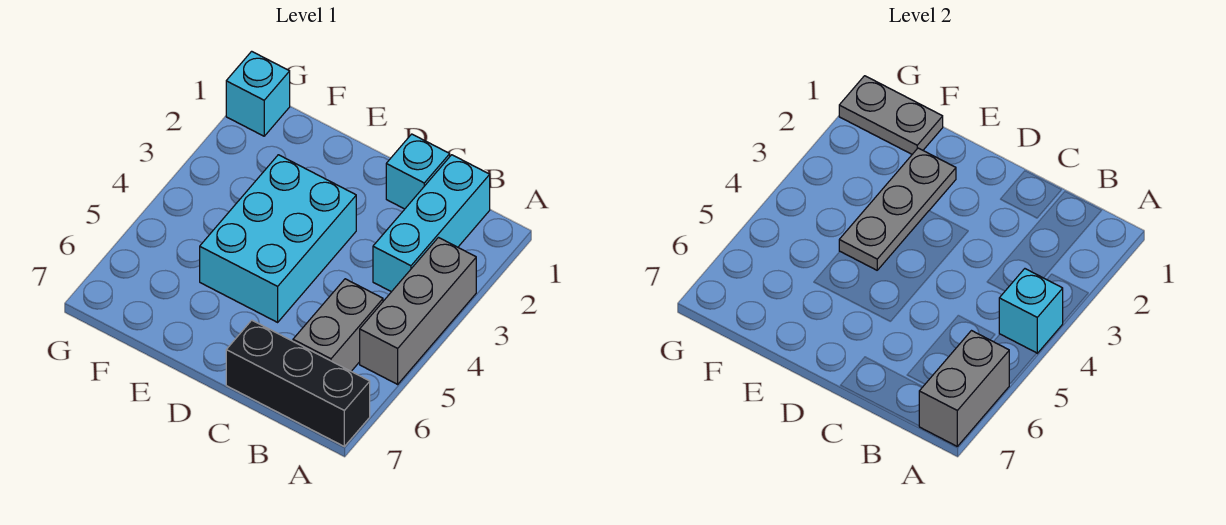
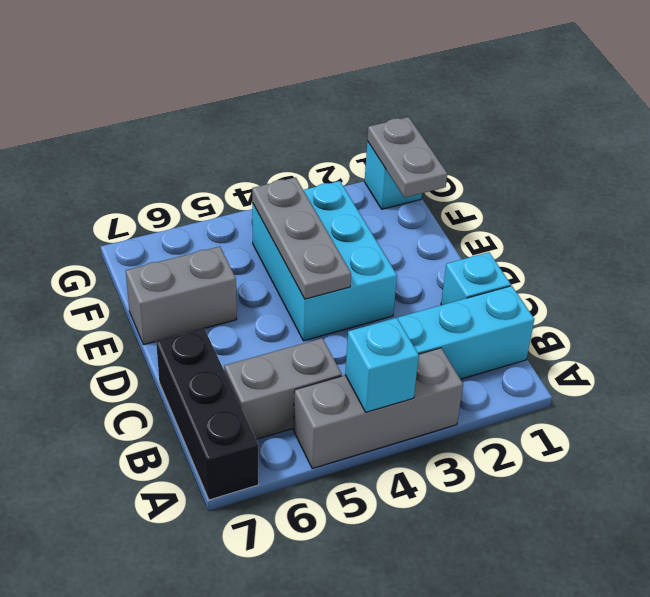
grey 1x2 brick [919,331,1009,446] -> grey 1x2 brick moved to [126,247,237,345]
cyan 2x3 brick [200,155,356,322] -> cyan 2x3 brick turned to [252,181,397,341]
grey 1x3 plate [839,148,956,270] -> grey 1x3 plate turned to [252,177,351,299]

